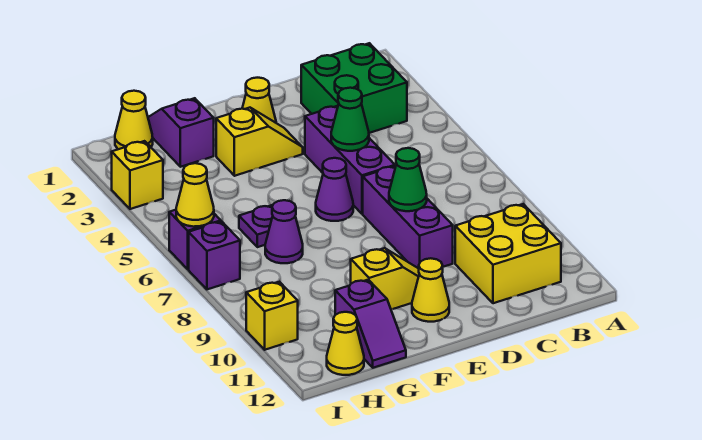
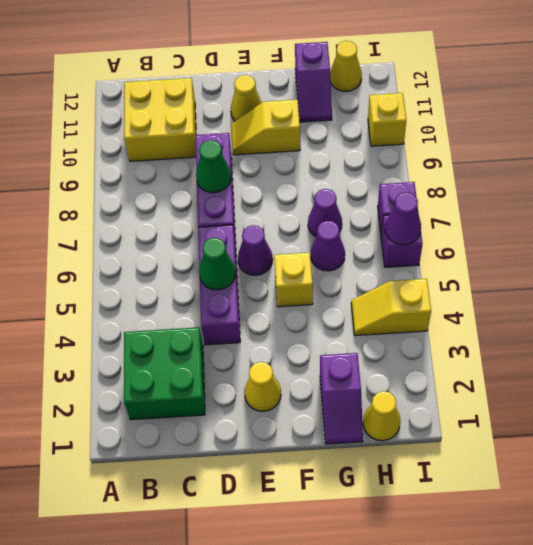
yellow 1x2 slope [216,108,303,176] -> yellow 1x2 slope moved to [351,279,431,336]
purple 1x1 plate [239,205,273,247] -> purple 1x1 cone [310,221,345,271]
purple 1x2 slope [335,280,406,368] -> purple 1x2 slope turned to [295,42,332,122]
yellow 1x1 brick [112,141,163,209] -> yellow 1x1 brick moved to [274,253,313,307]
yellow 1x1 cone [176,163,214,227] -> purple 1x1 cone [385,192,421,245]

